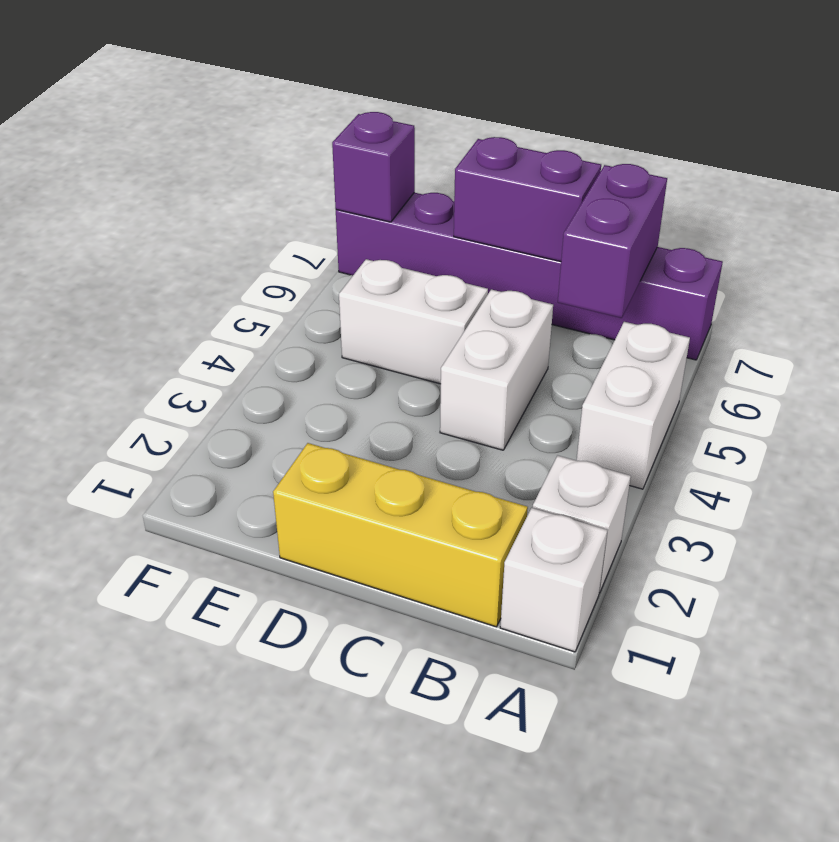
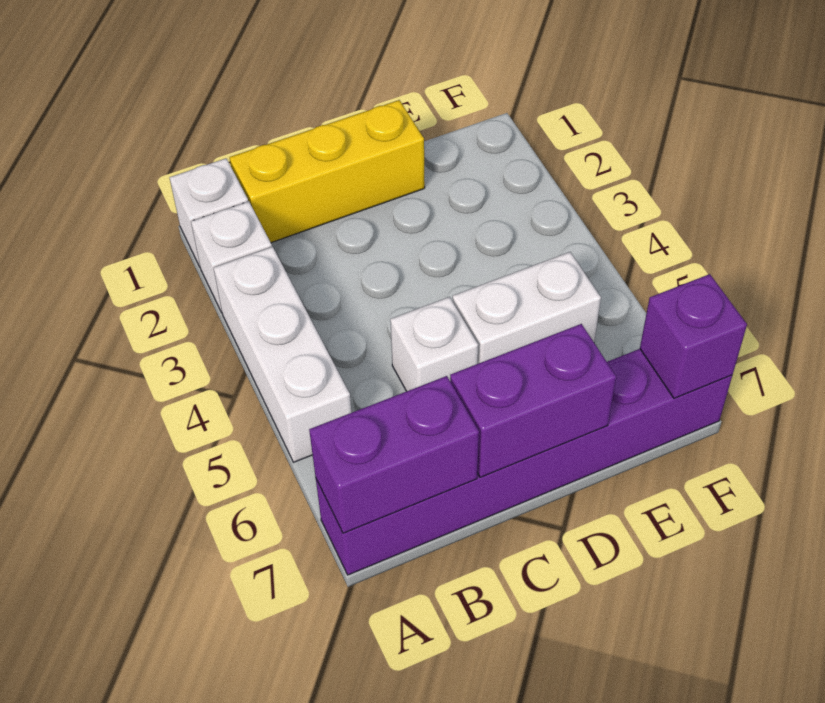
white 1x2 brick [577,322,690,489] -> white 1x3 brick [214,247,351,462]
purple 1x2 brick [558,164,667,318] -> purple 1x2 brick turned to [309,376,479,533]
white 1x2 brick [440,289,553,450] -> white 1x1 brick [390,297,478,391]

